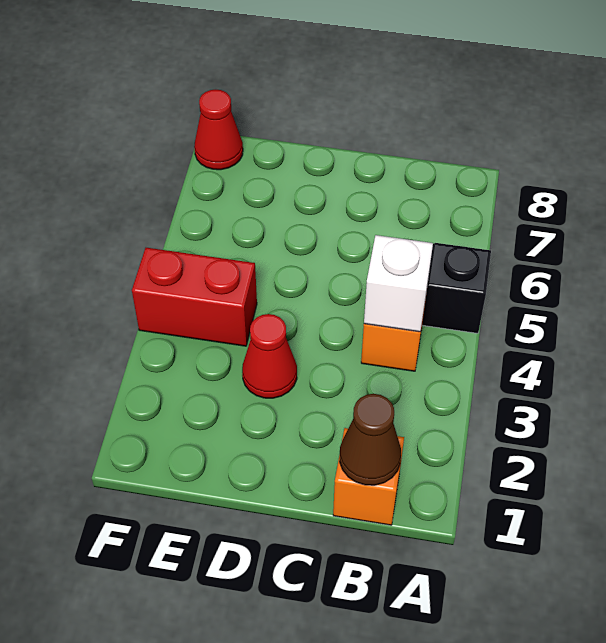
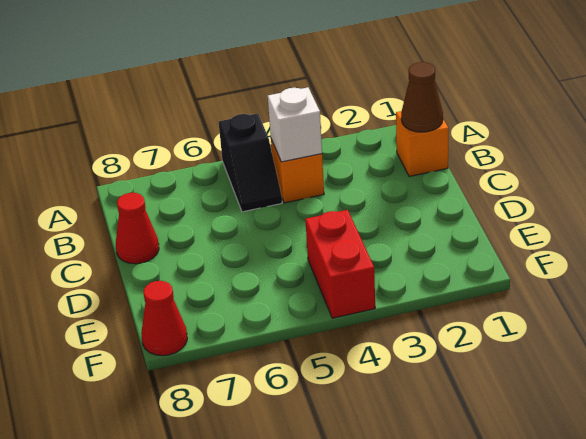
red 1x1 cone [242,314,297,398] -> red 1x1 cone moved to [116,193,159,264]

